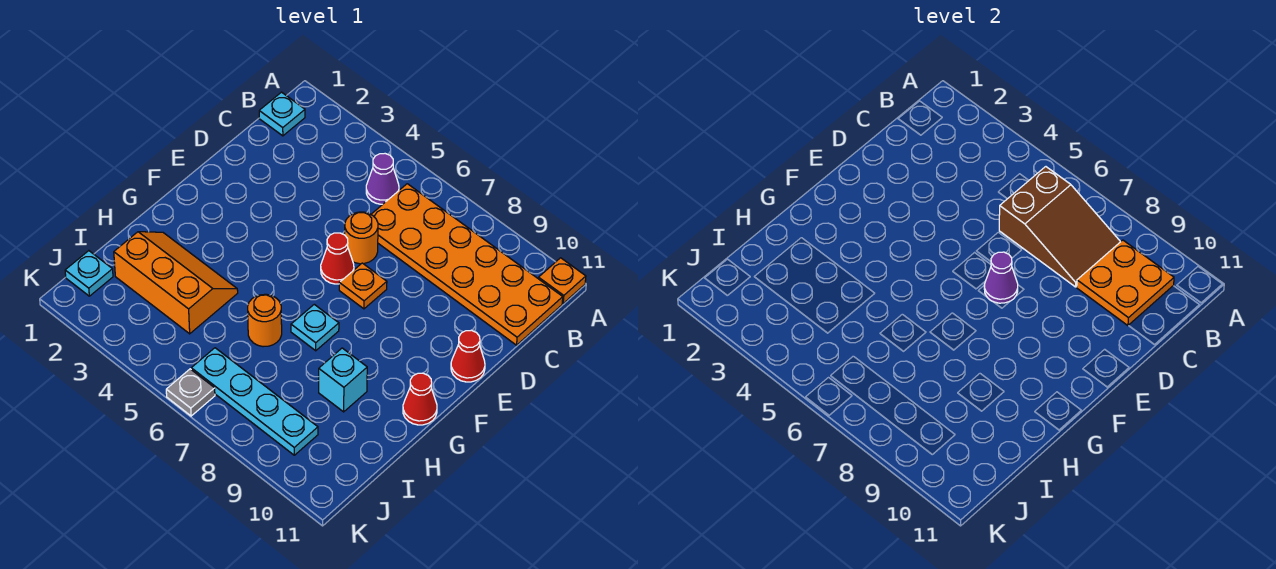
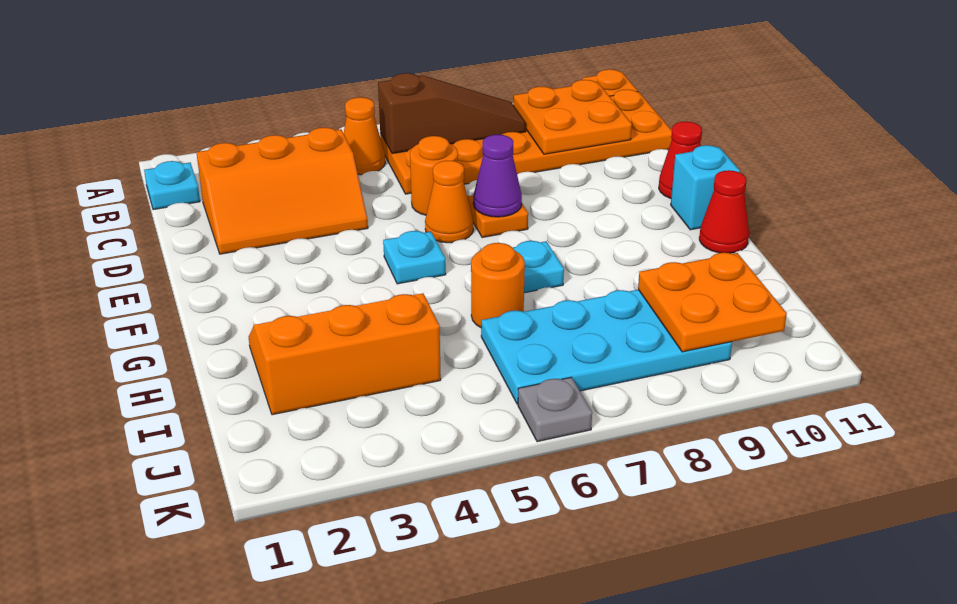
purple 1x1 cone [366,154,399,204] -> orange 1x1 cone [344,97,385,175]
brown 2x3 slope [999,167,1120,287] -> brown 1x3 slope [378,73,526,154]
none -> orange 2x3 slope [196,127,368,254]
red 1x1 cone [321,233,354,284] -> orange 1x1 cone [425,161,473,243]
cyan 1x1 brick [319,348,367,412] -> cyan 1x1 brick moved to [671,145,740,230]
none -> orange 2x2 plate [638,253,787,352]
cyan 1x1 plate [65,251,113,296] -> cyan 1x1 plate moved to [383,231,446,284]
cyan 1x4 plate [191,348,318,455] -> cyan 2x4 plate [481,290,732,404]

